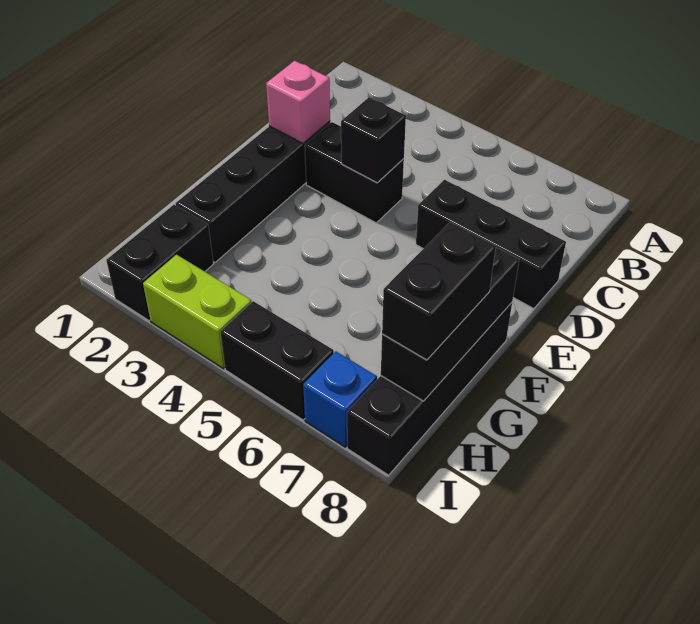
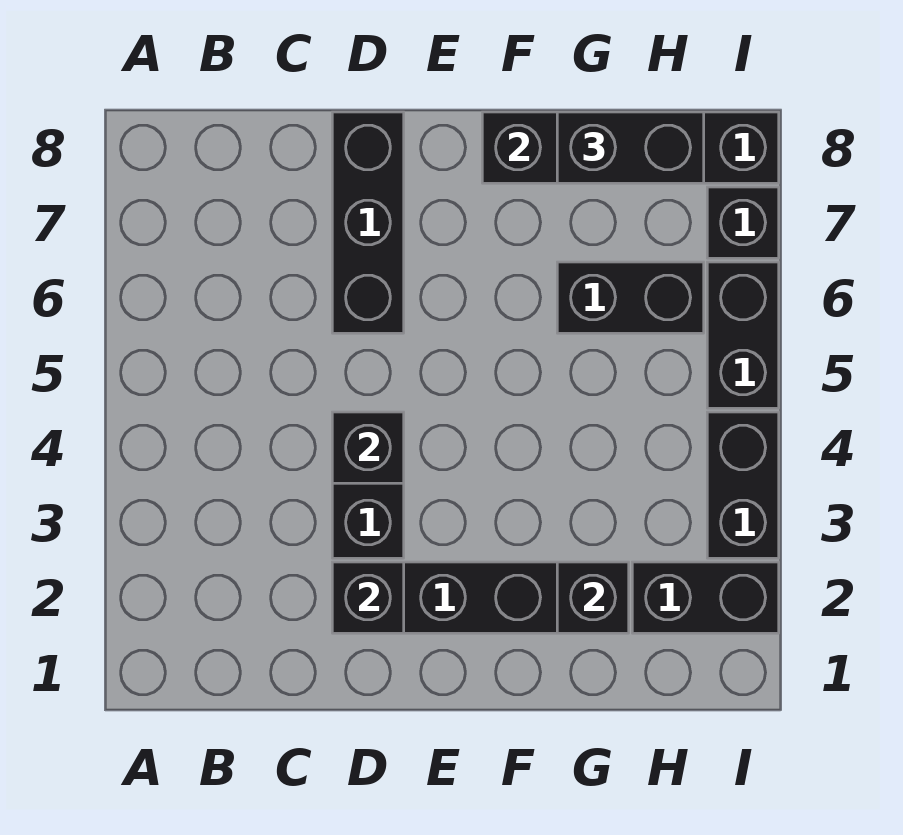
pink 1x1 brick [266,61,330,144] -> black 1x1 brick [332,562,404,633]
none -> black 1x1 brick [557,562,629,633]
none -> black 1x2 brick [557,262,704,333]
lime 1x2 brick [143,255,252,369] -> black 1x2 brick [707,412,779,558]
blue 1x1 brick [303,351,377,447] -> black 1x1 brick [707,187,779,258]

